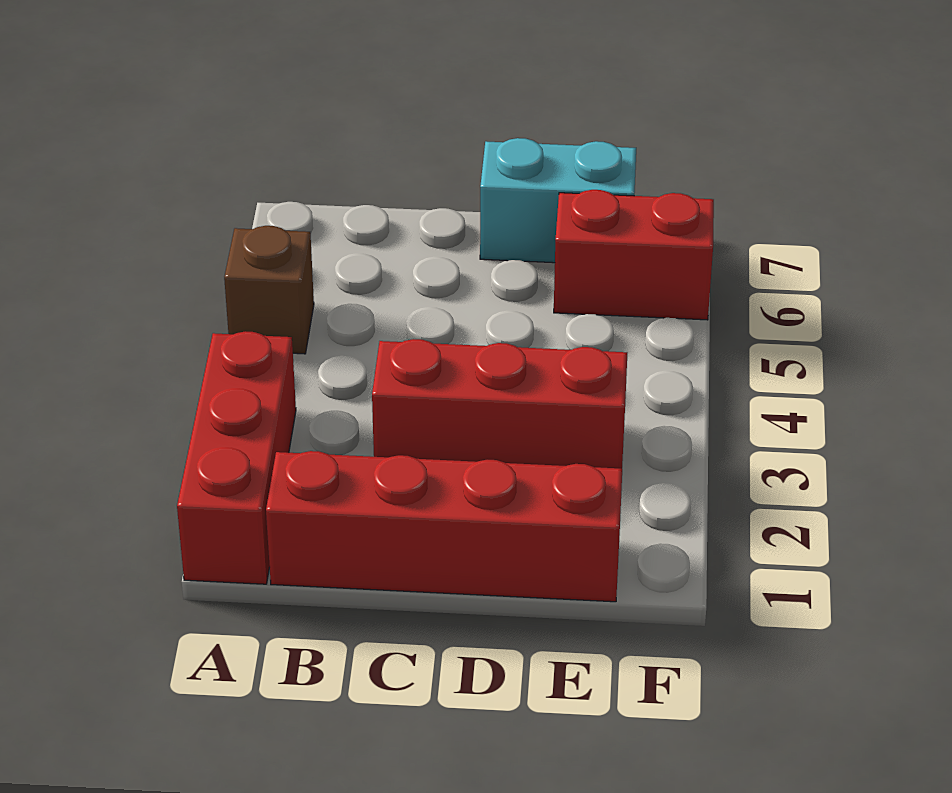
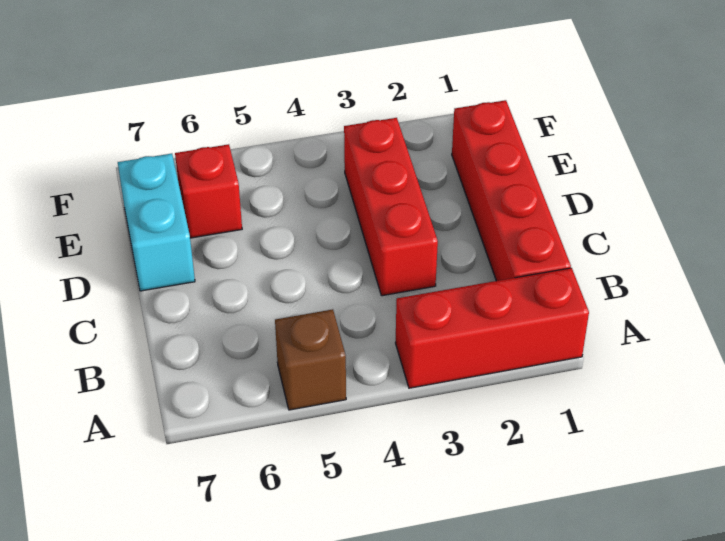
red 1x2 brick [554,190,714,320] -> red 1x1 brick [175,144,242,238]

